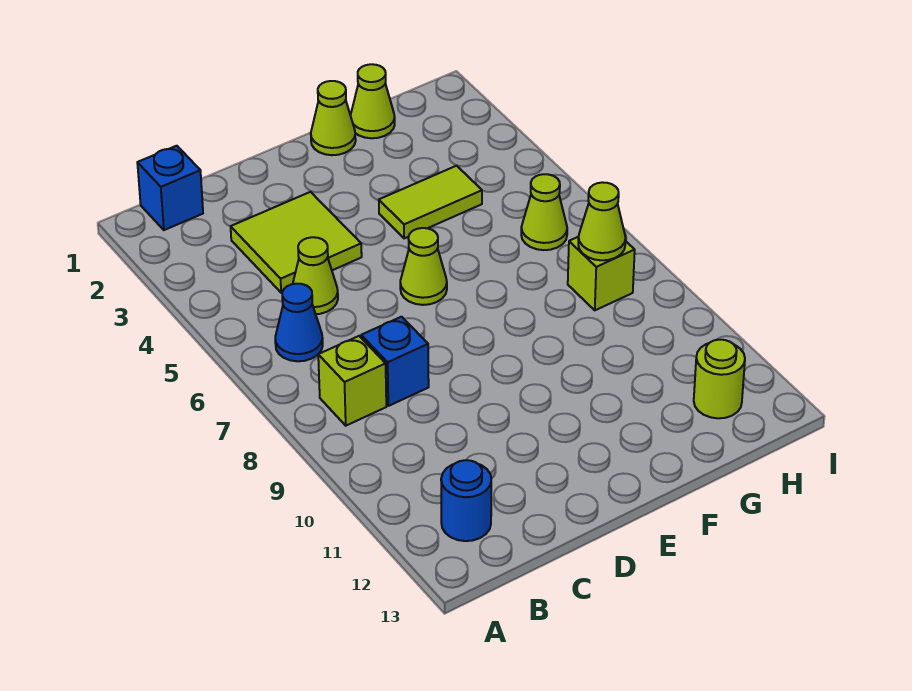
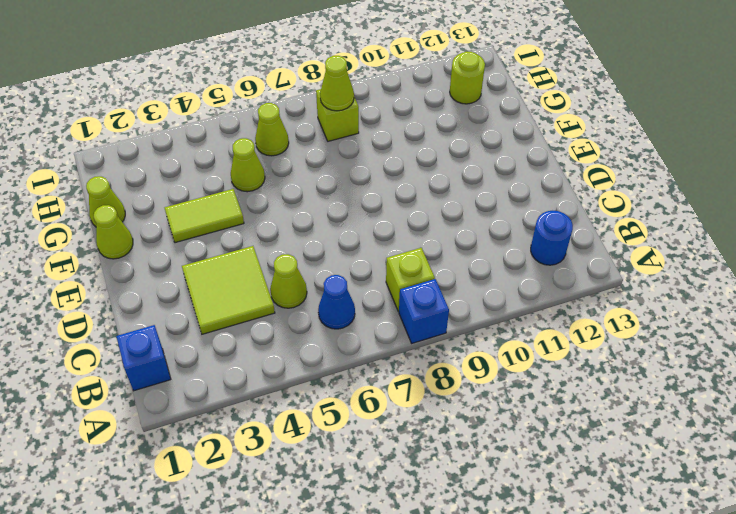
blue 1x1 brick [361,317,429,406] -> blue 1x1 brick moved to [399,279,449,343]
lime 1x1 cone [400,228,447,305] -> lime 1x1 cone moved to [231,138,265,192]
lime 1x2 tile [379,166,482,238] -> lime 1x2 tile turned to [165,189,244,243]

